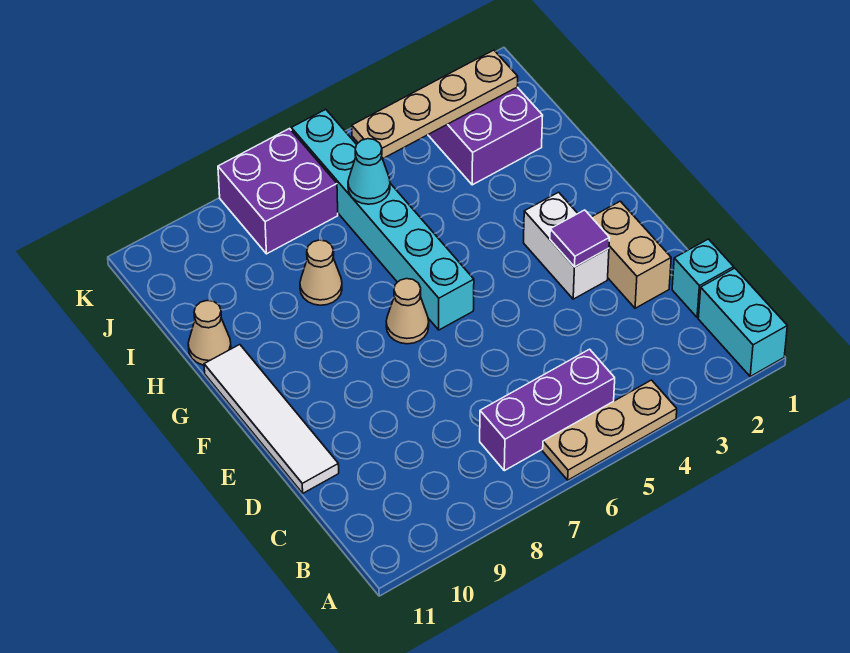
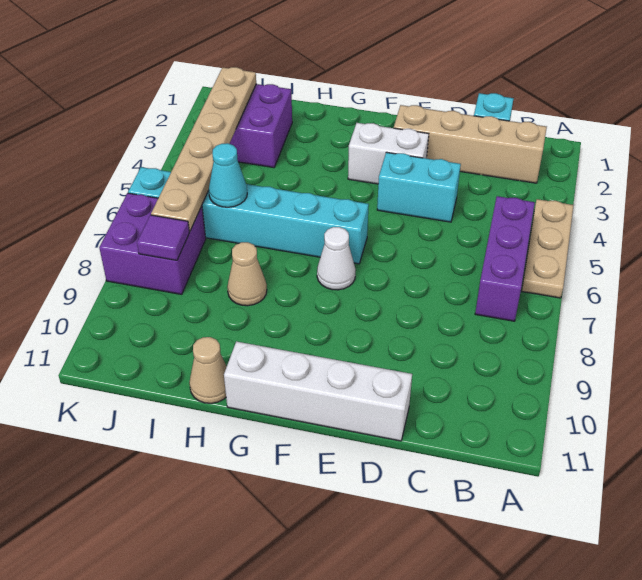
cyan 1x2 brick [698,268,787,376] -> cyan 1x2 brick moved to [377,152,461,222]
tan 1x2 brick [592,201,671,308] -> tan 1x4 brick [394,105,547,183]
white 1x4 tile [204,345,339,493] -> white 1x4 brick [224,341,412,441]
purple 1x1 tile [550,210,609,267] -> purple 1x1 tile moved to [137,215,189,260]
tan 1x1 cone [386,279,429,344] -> white 1x1 cone [317,227,356,290]
tan 1x4 plate [352,50,518,159] -> tan 1x6 plate [151,67,256,231]

